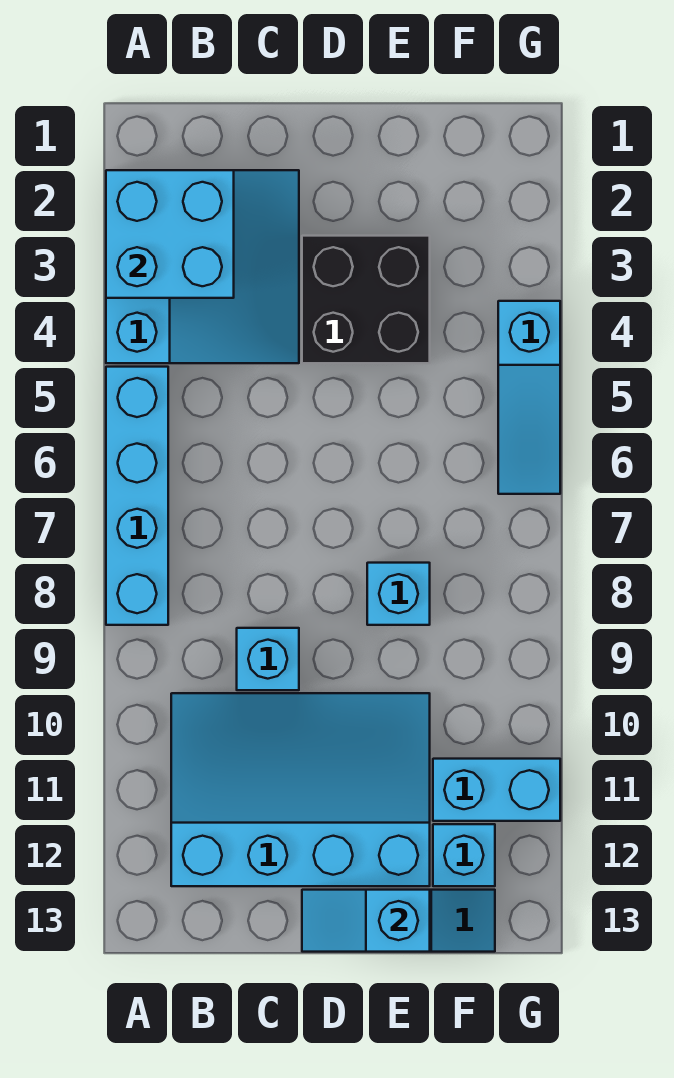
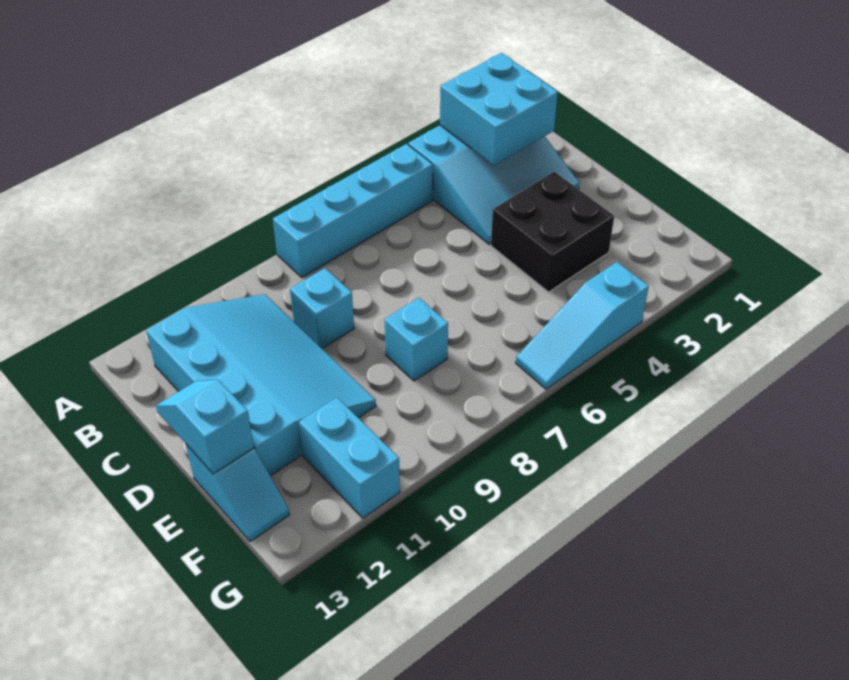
cyan 1x1 brick [433,824,495,886] -> none

